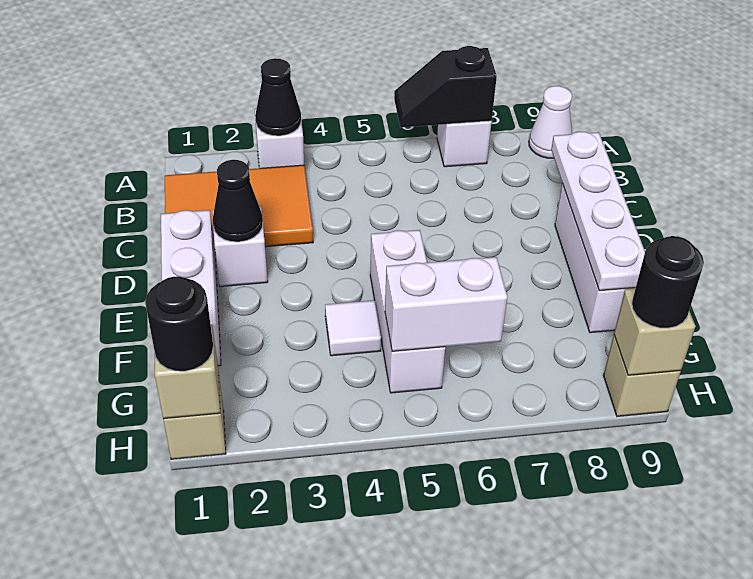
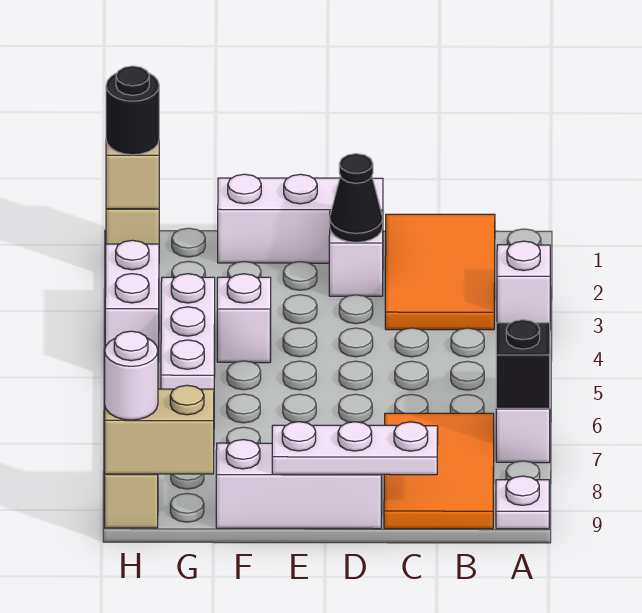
black 1x1 cone [255,58,301,136] -> none
white 1x1 cone [529,86,572,158] -> white 1x1 plate [496,476,549,529]
none -> orange 2x3 tile [384,413,494,529]
white 1x4 plate [551,132,645,291] -> white 1x3 plate [272,422,438,475]
white 1x3 brick [370,230,445,393] -> white 1x3 brick turned to [161,274,215,389]
white 1x1 tile [325,300,381,356] -> white 1x1 brick [217,274,271,363]
white 1x2 brick [385,257,507,351] -> white 1x2 brick moved to [105,240,159,362]
tan 1x1 brick [614,288,695,375] -> tan 1x2 brick [105,385,214,474]
black 1x1 round brick [632,236,704,328] -> white 1x1 round brick [105,331,158,420]

